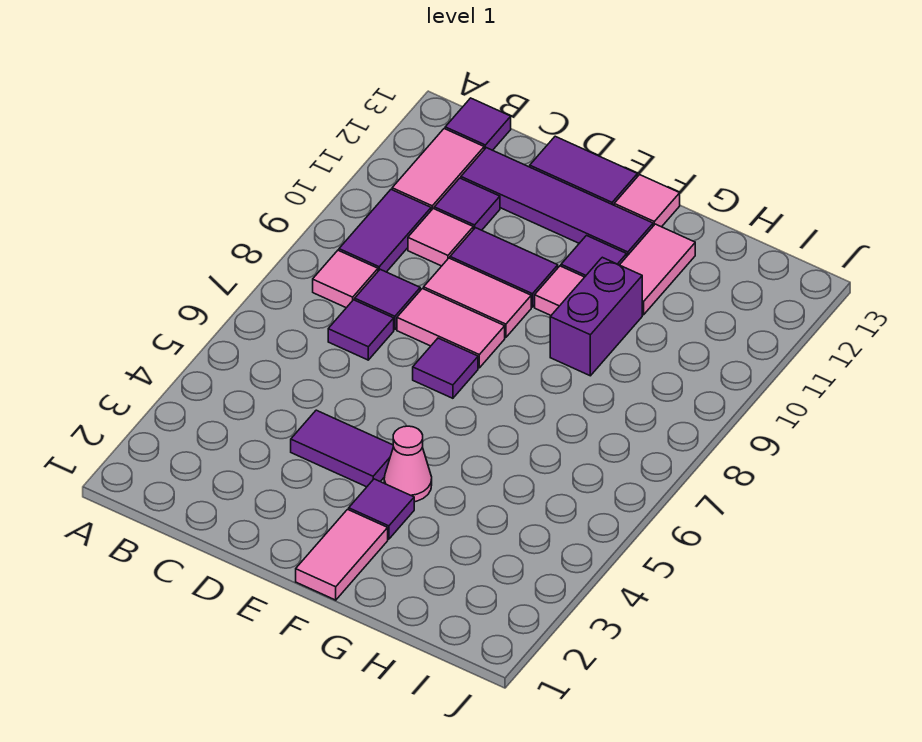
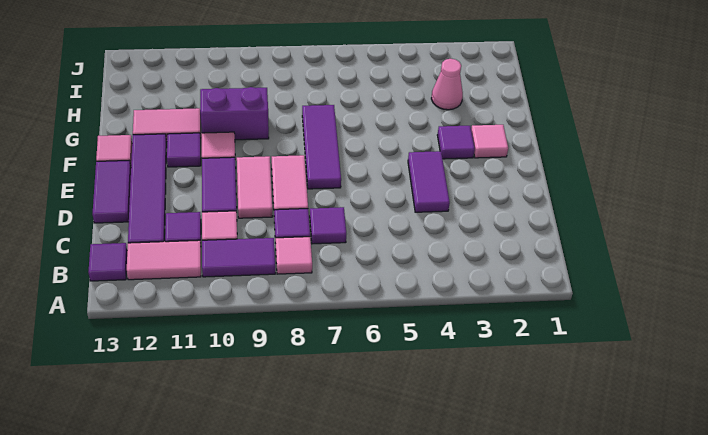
purple 1x1 tile [413,338,478,398] -> purple 1x3 tile [302,105,341,189]
pink 1x2 tile [296,509,388,600] -> pink 1x1 tile [471,125,508,158]
pink 1x1 cone [384,426,432,502] -> pink 1x1 cone moved to [431,59,463,110]

